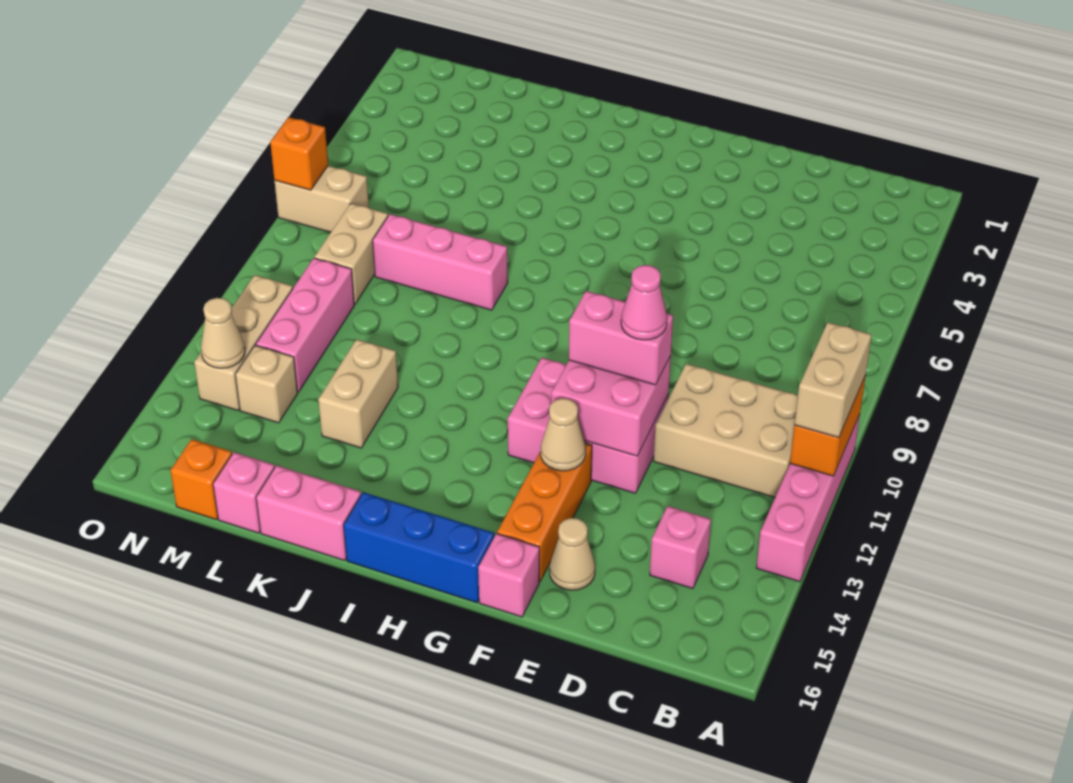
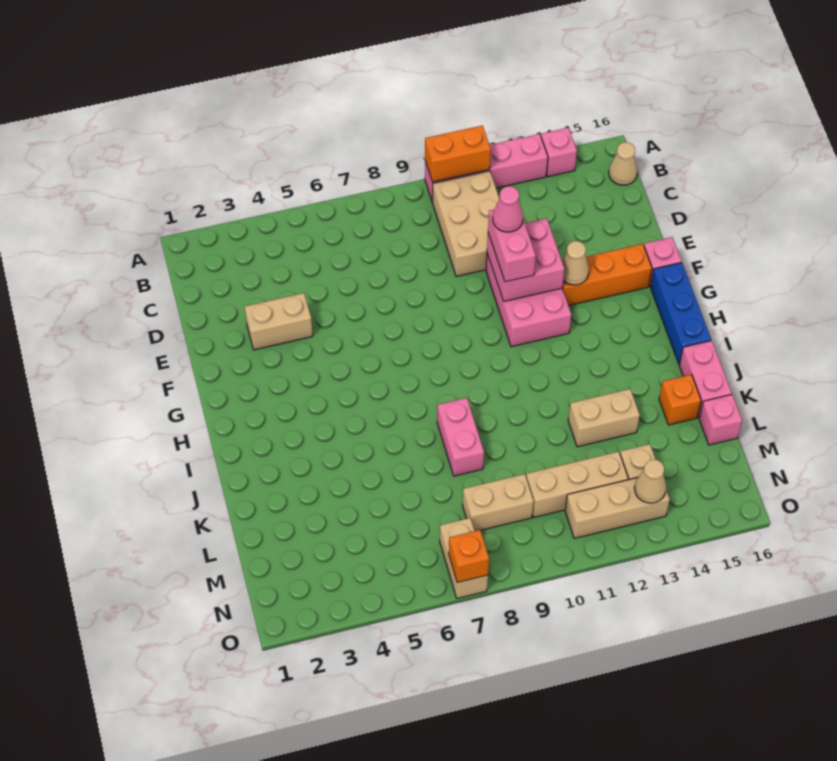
tan 1x2 brick [795,322,872,438] -> tan 1x2 brick moved to [245,293,313,350]
pink 1x1 brick [650,506,711,589] -> pink 1x1 brick moved to [541,128,577,177]
tan 1x1 cone [549,518,595,590] -> tan 1x1 cone moved to [609,142,638,185]
pink 1x3 brick [373,214,508,310] -> pink 1x2 brick [437,398,484,476]
pink 1x3 brick [256,258,354,392] -> tan 1x3 brick [526,452,628,517]
orange 1x1 brick [170,439,232,519] -> orange 1x1 brick moved to [659,375,701,425]

